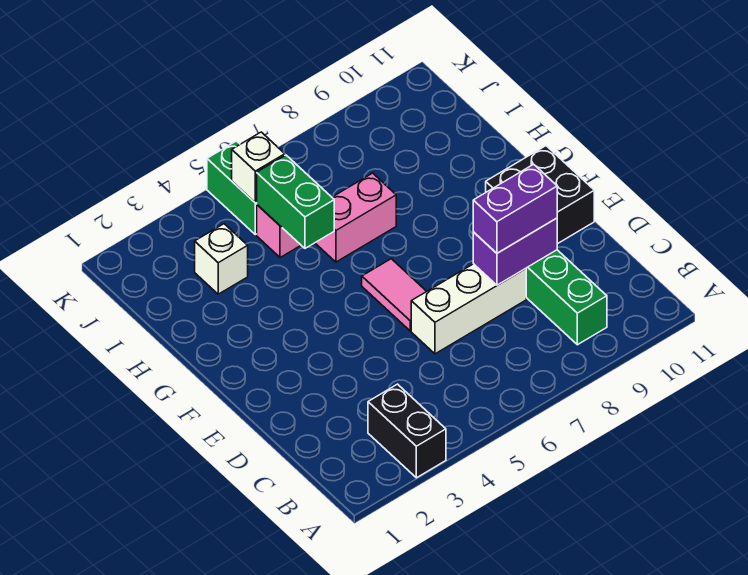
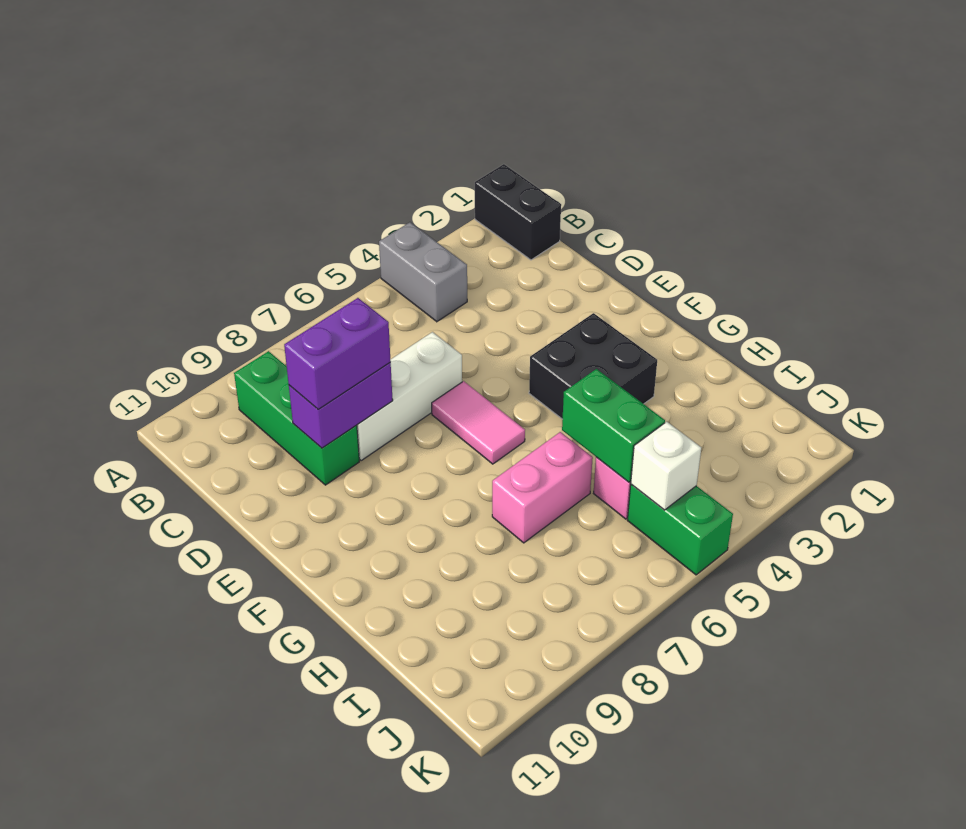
black 1x2 brick [368,384,446,478] -> black 1x2 brick moved to [475,164,561,260]
none -> grey 1x2 brick [379,222,467,322]
black 2x2 brick [486,146,594,244] -> black 2x2 brick moved to [529,313,657,419]
white 1x1 brick [195,224,248,294] -> none

